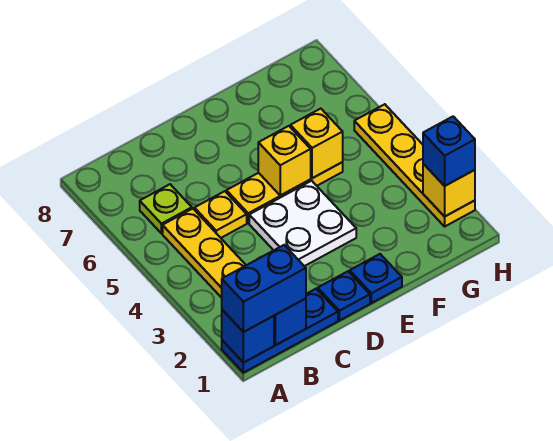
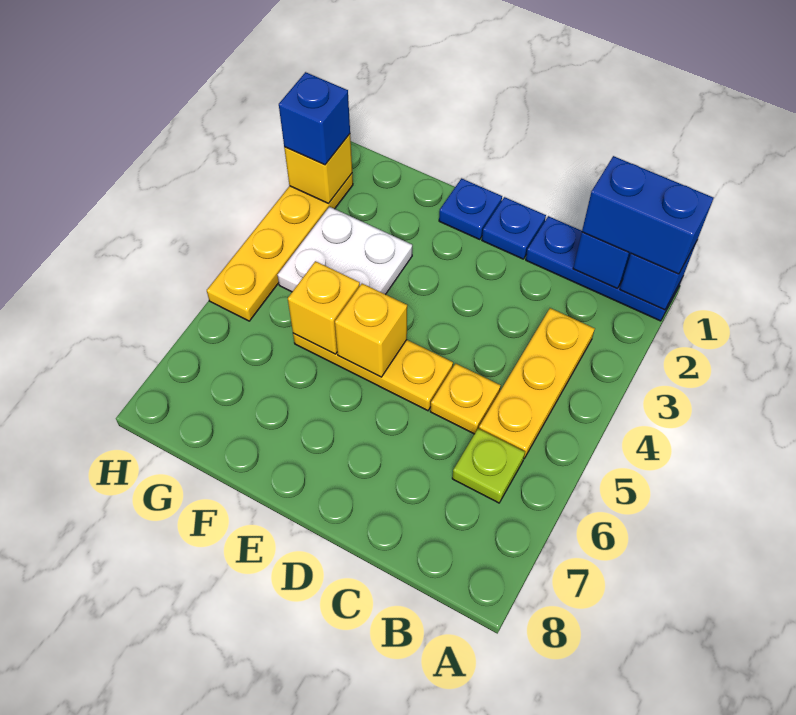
white 2x2 plate [249,181,356,266] -> white 2x2 plate moved to [278,207,412,294]

